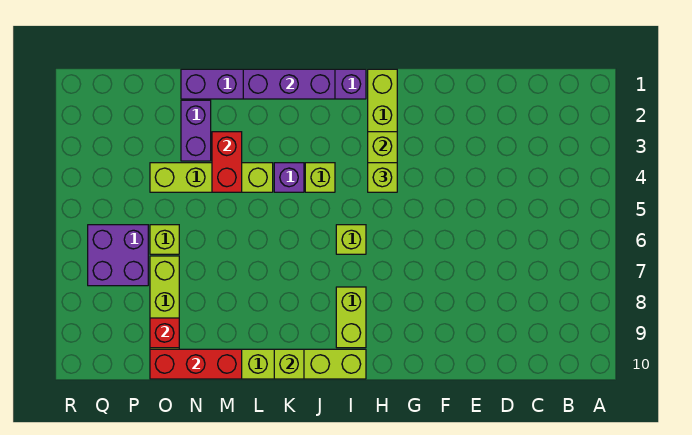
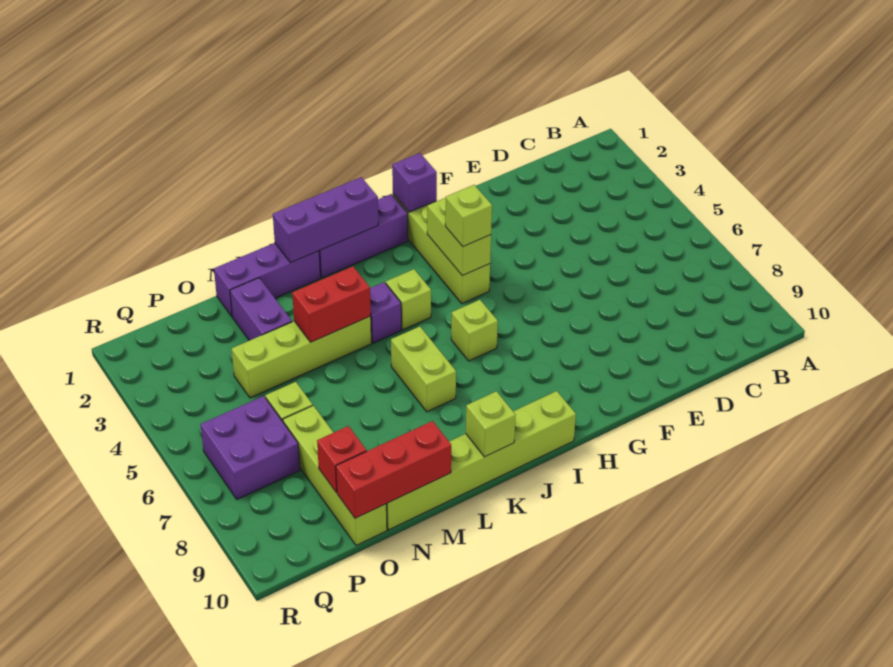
none -> purple 1x1 brick [392,153,437,212]
lime 1x2 brick [336,287,366,348] -> lime 1x2 brick moved to [391,326,456,412]
red 1x2 brick [212,132,242,192] -> red 1x2 brick turned to [292,266,371,342]

